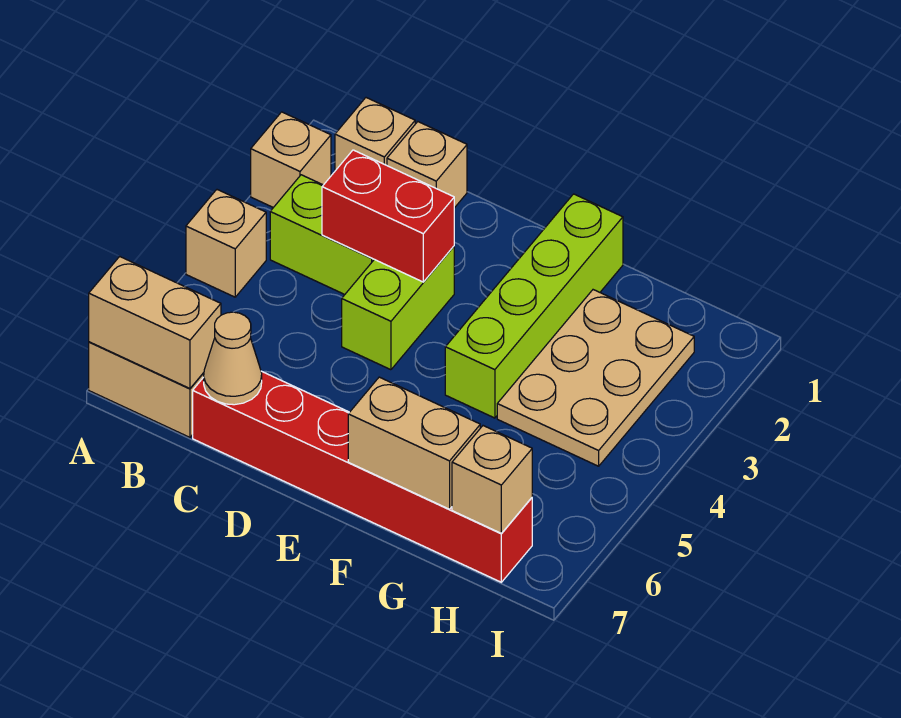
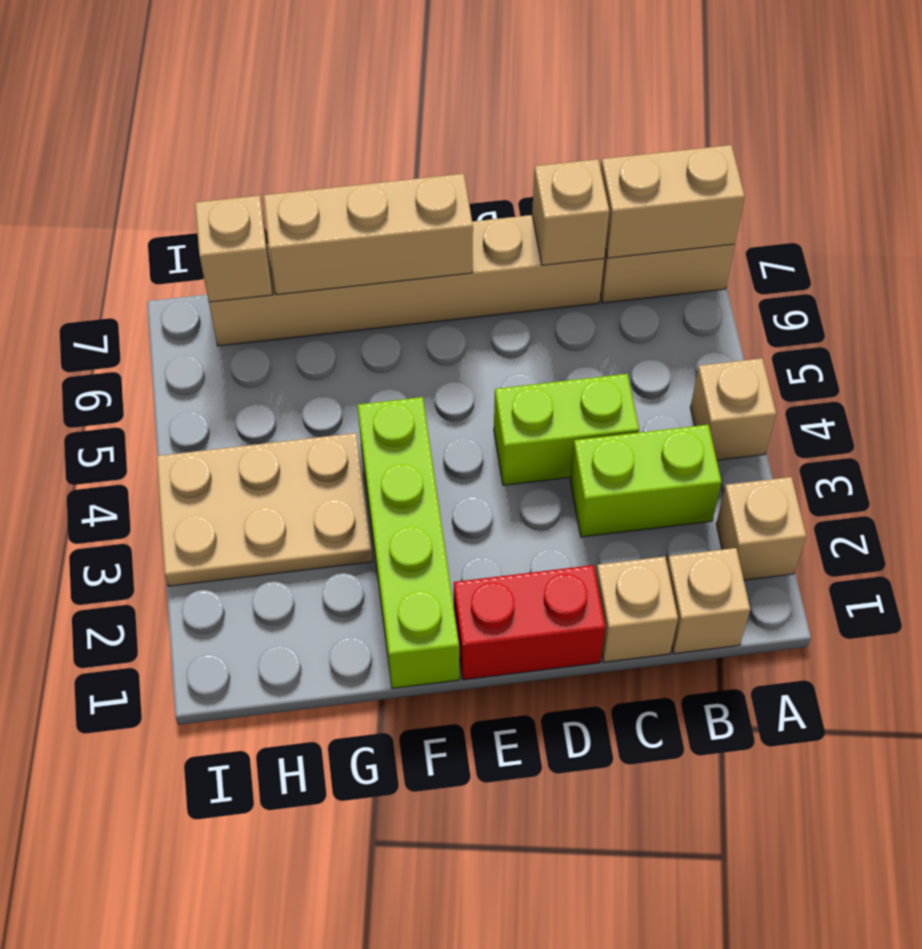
red 1x2 brick [322,150,454,282] -> red 1x2 brick moved to [454,565,605,680]
red 1x6 brick [193,371,532,582] -> tan 1x6 brick [209,215,604,346]
tan 1x1 cone [204,312,262,405] -> tan 1x1 brick [532,159,609,265]
lime 1x2 brick [342,246,454,370] -> lime 1x2 brick turned to [494,374,639,485]
tan 1x2 brick [348,377,480,509] -> tan 1x3 brick [264,174,473,295]
tan 2x3 plate [497,290,694,466] -> tan 2x3 plate turned to [157,433,372,586]

